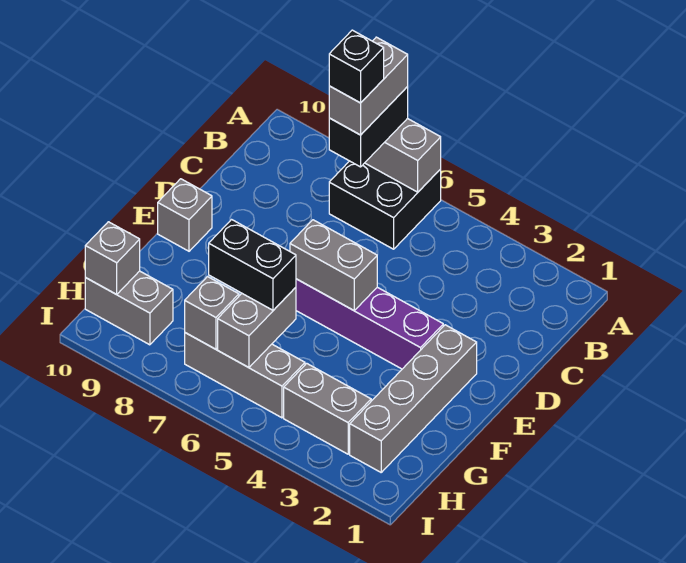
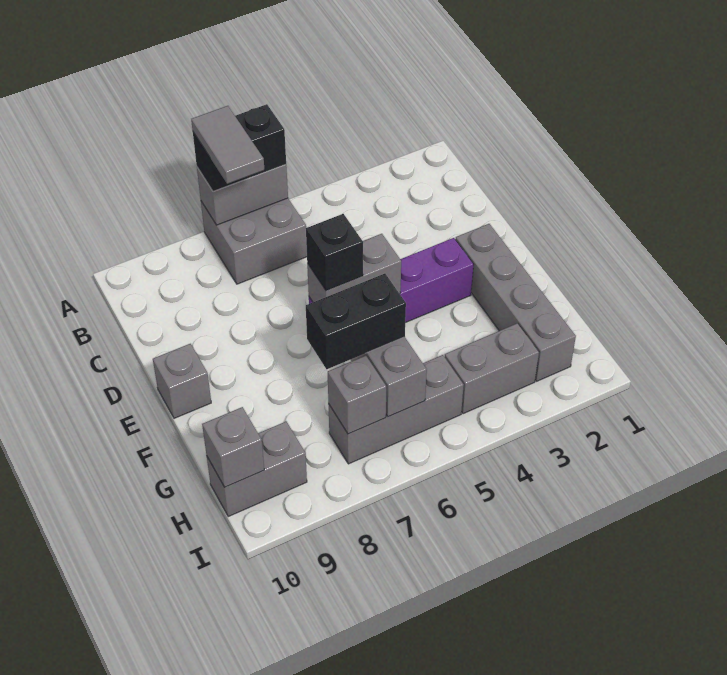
black 2x2 brick [329,161,441,249] -> grey 2x2 brick [201,198,307,284]
black 1x2 brick [329,87,408,167] -> black 1x2 brick turned to [193,104,286,192]
grey 1x2 brick [329,37,408,135] -> grey 1x2 tile [191,106,264,184]
black 1x1 brick [329,30,384,103] -> black 1x1 brick moved to [306,214,363,291]

